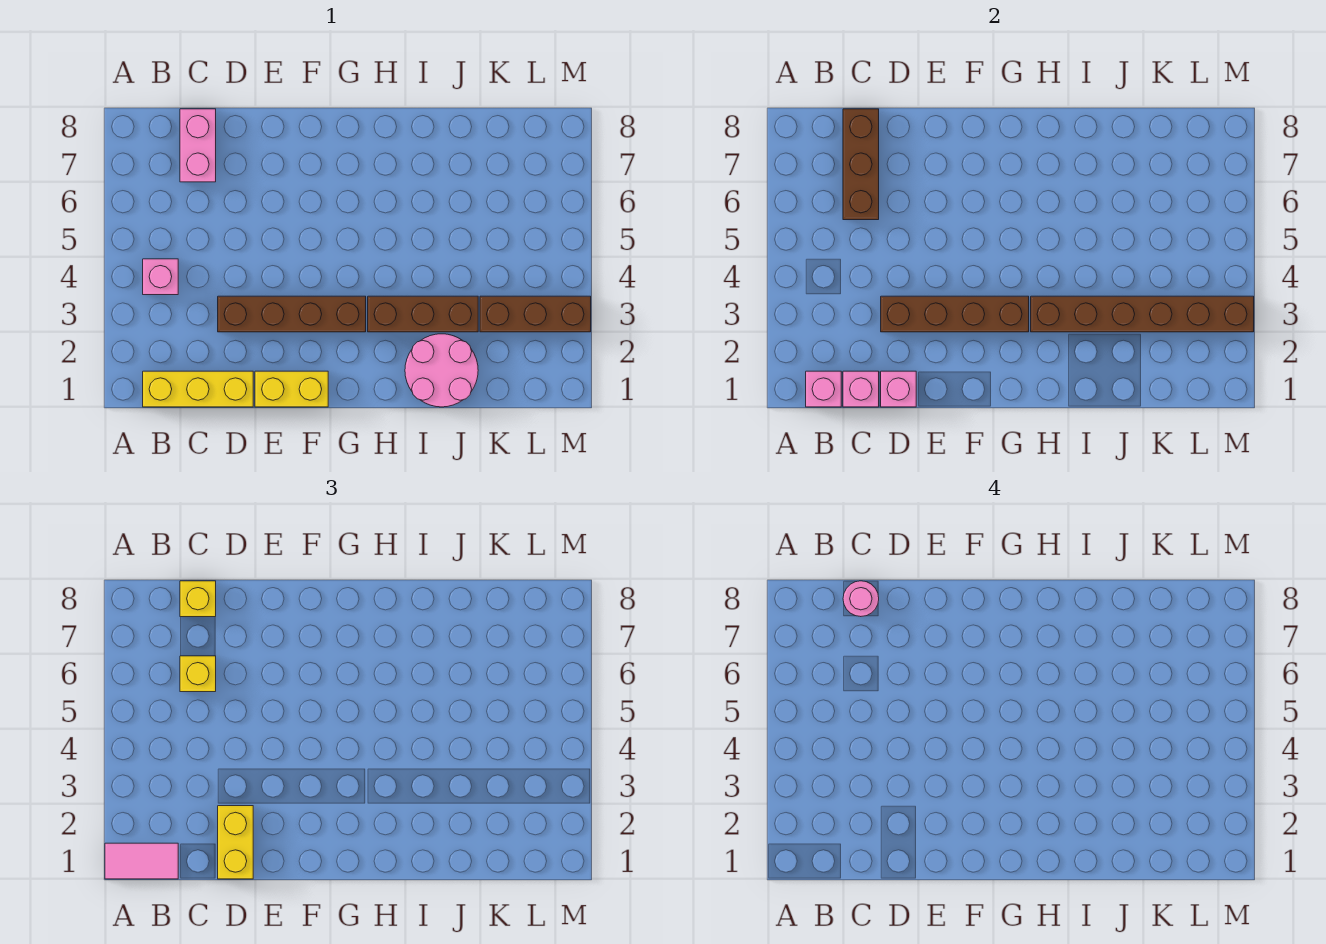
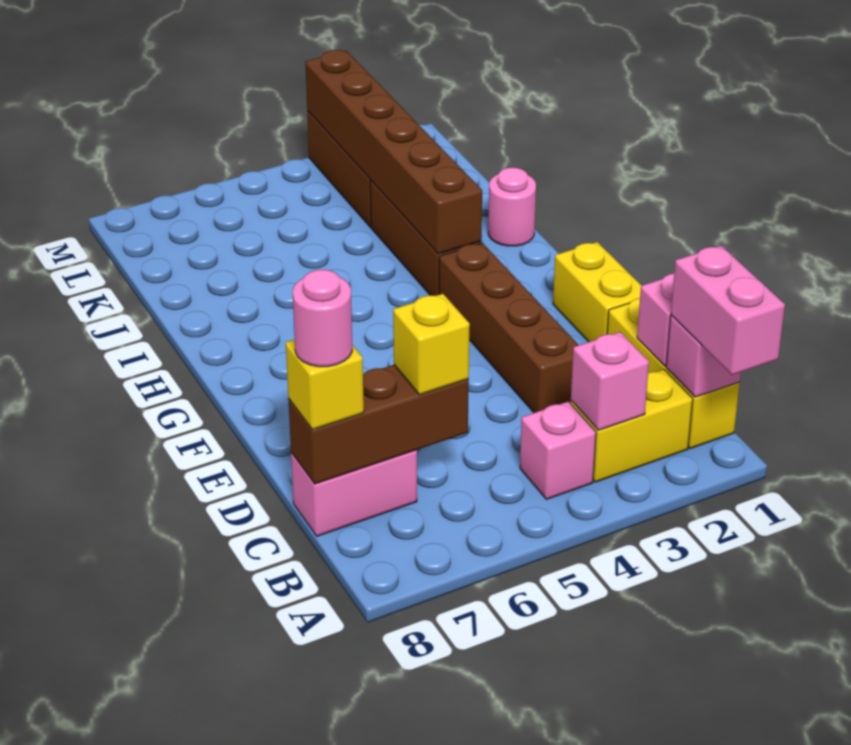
pink 1x2 tile [105,843,178,879] -> pink 1x2 brick [671,246,785,375]
pink 1x1 brick [881,371,916,407] -> pink 1x1 brick moved to [571,332,649,430]
yellow 1x2 brick [218,806,253,879] -> yellow 1x2 brick moved to [571,369,693,482]
brown 1x4 brick [881,296,1029,332] -> none
pink 2x2 round brick [405,334,478,407] -> pink 1x1 round brick [488,168,536,246]

